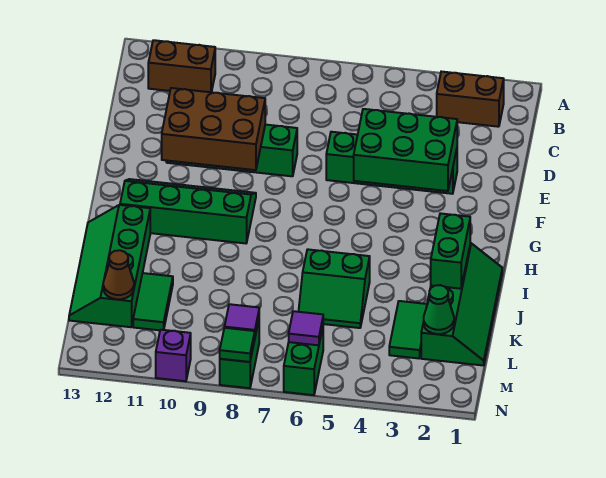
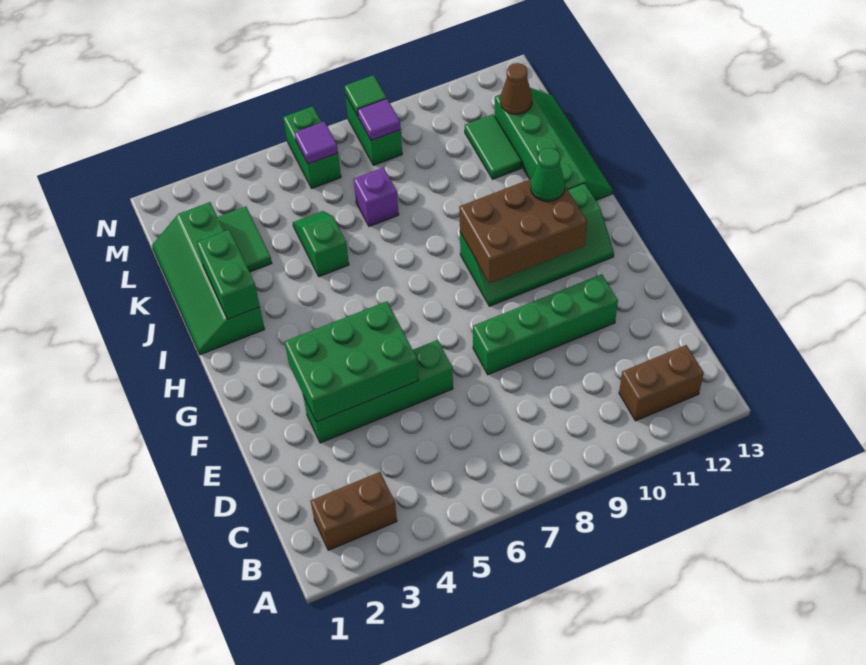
brown 2x3 brick [162,88,265,170] -> brown 2x3 brick moved to [459,179,587,283]
green 2x2 slope [298,249,370,328] -> green 1x2 slope [293,211,349,277]
green 1x1 cone [424,285,454,334] -> green 1x1 cone moved to [531,148,565,201]
purple 1x1 brick [156,330,191,381] -> purple 1x1 brick moved to [354,167,399,226]

